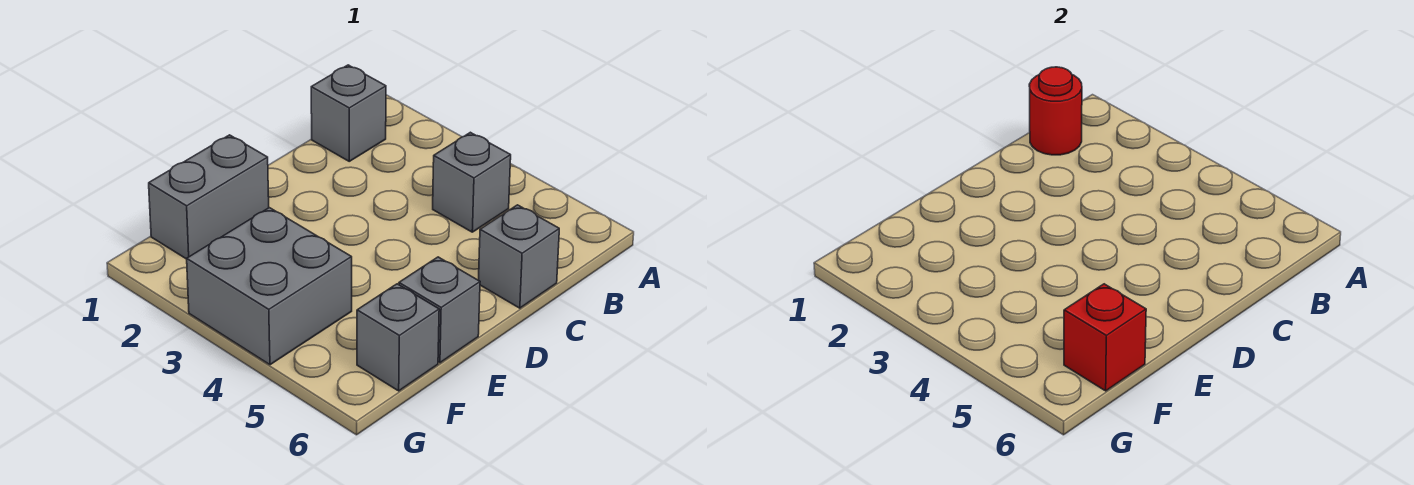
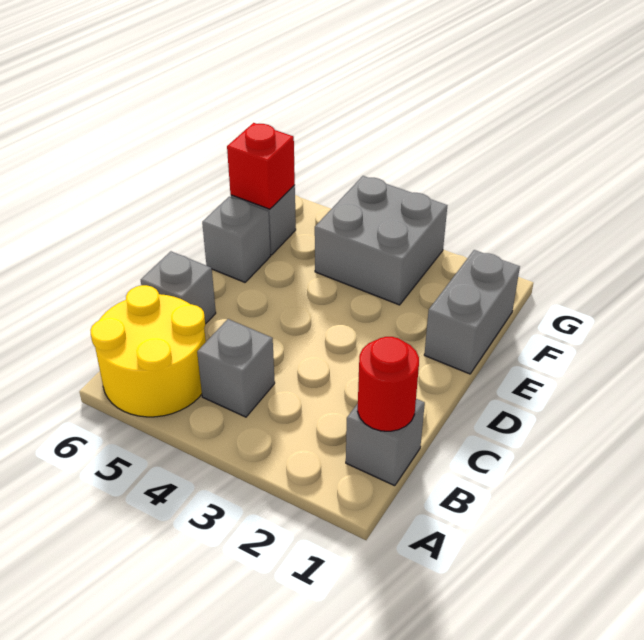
none -> yellow 2x2 round brick [90,285,206,417]

